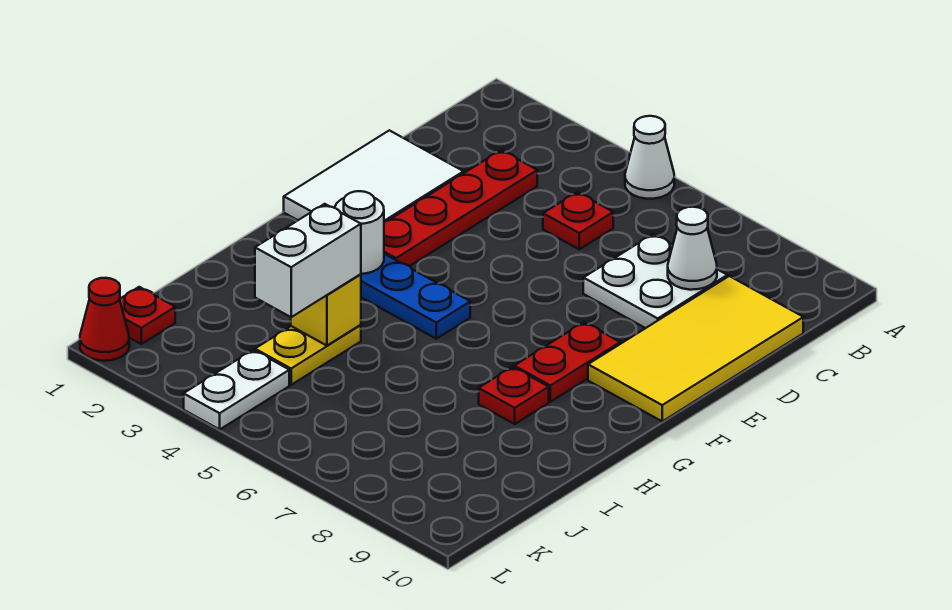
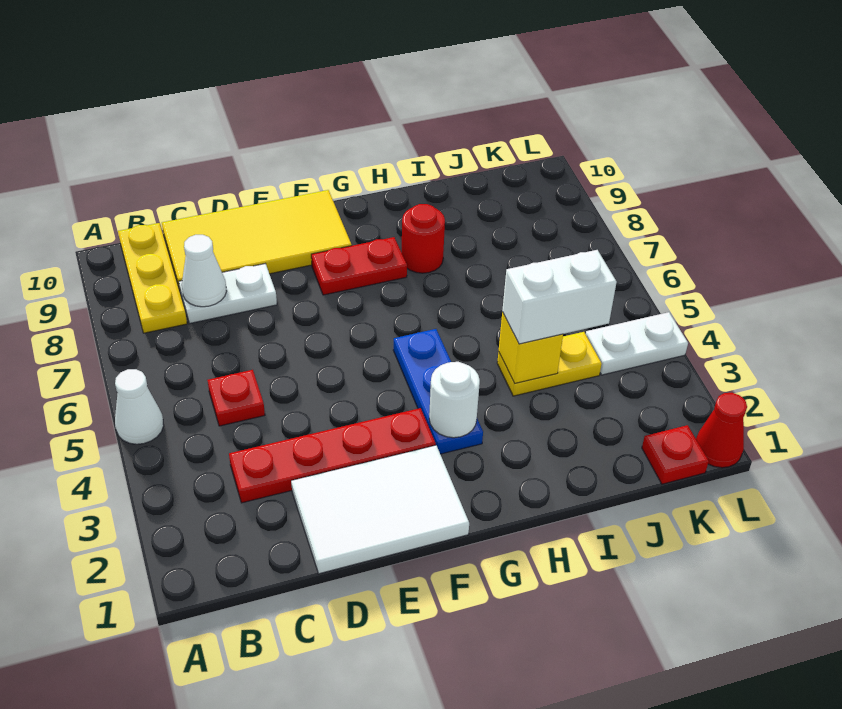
none -> yellow 1x3 plate [118,223,187,333]
white 2x2 plate [583,234,727,328] -> white 1x2 plate [179,264,277,323]
red 1x1 plate [479,367,549,424] -> red 1x1 round brick [402,204,445,273]

